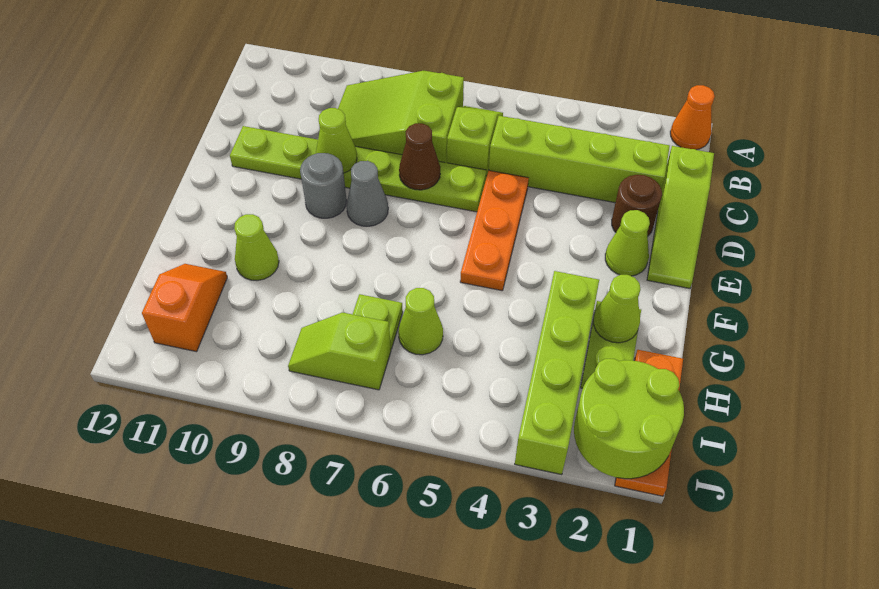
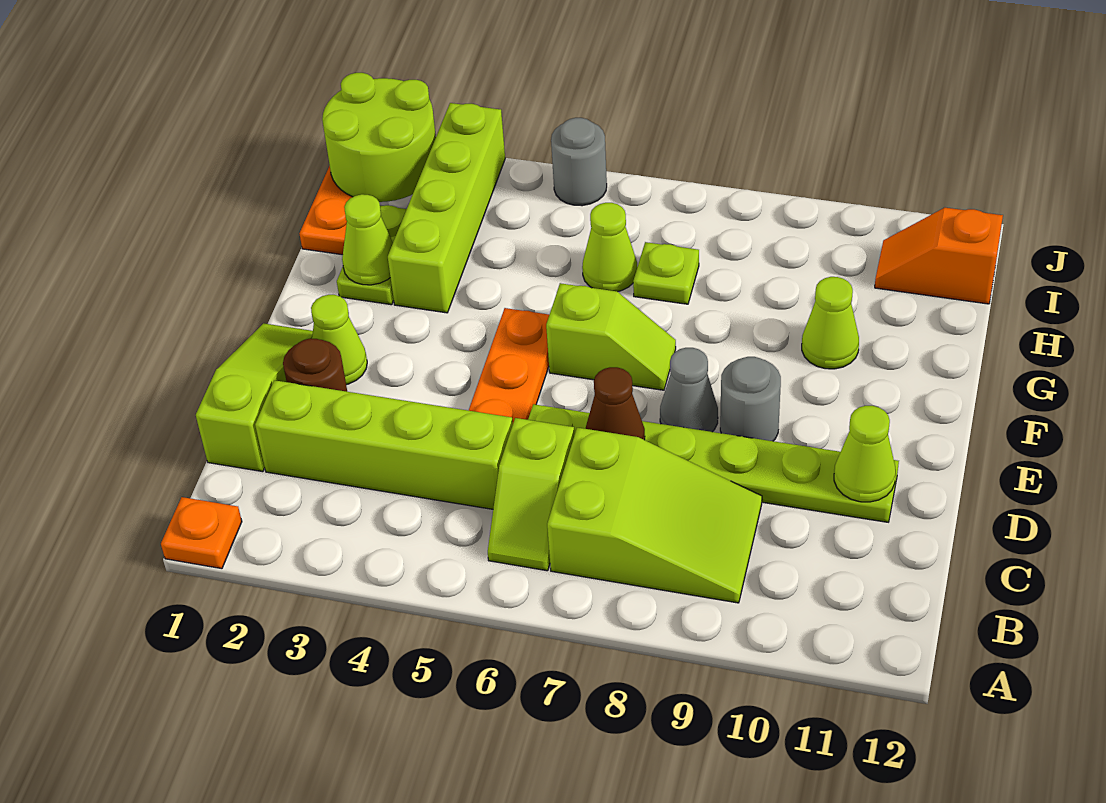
orange 1x1 cone [670,85,715,150] -> orange 1x1 plate [161,497,242,569]
lime 1x1 cone [316,108,357,173] -> lime 1x1 cone moved to [834,406,896,502]
orange 1x2 slope [142,264,227,352] -> orange 1x2 slope turned to [875,208,1003,304]
lime 1x2 slope [288,312,391,390] -> lime 1x2 slope moved to [546,283,676,390]
none -> grey 1x1 round brick [551,118,607,206]

